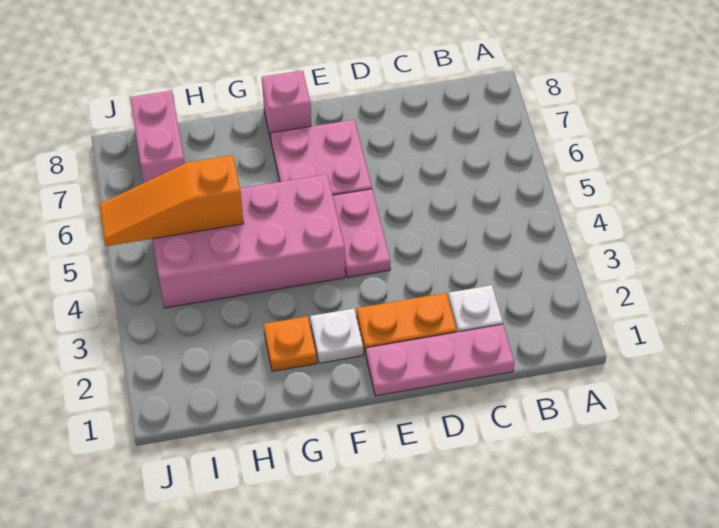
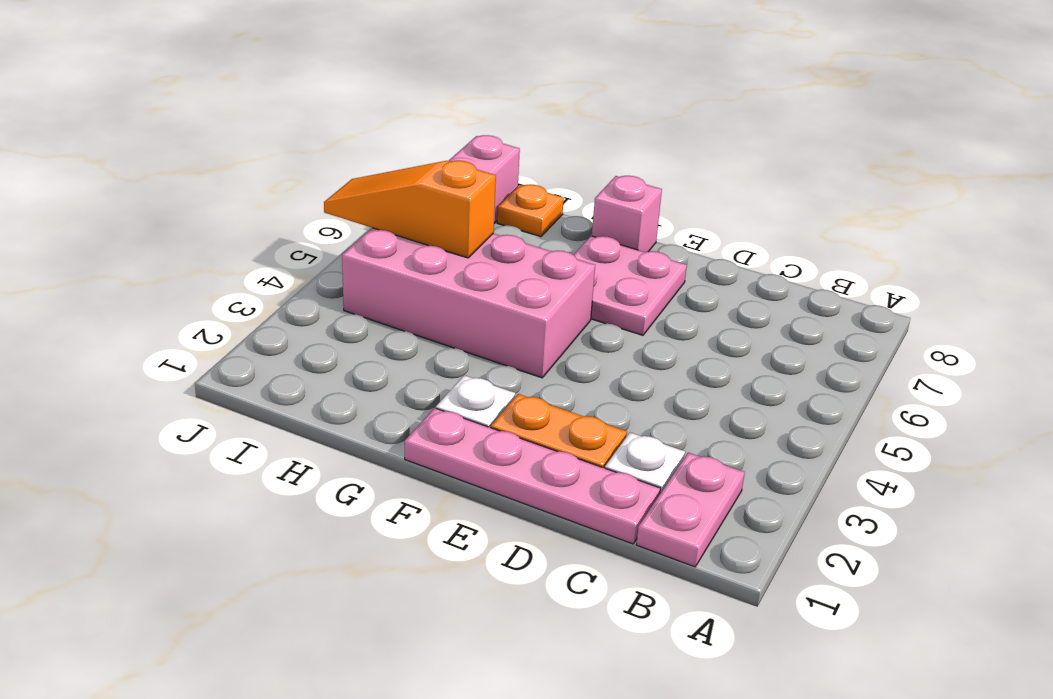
pink 1x3 plate [366,324,515,396] -> pink 1x4 plate [405,408,660,544]
pink 1x2 plate [333,189,391,277] -> pink 1x2 plate moved to [636,453,745,567]
orange 1x1 plate [264,316,317,371] -> orange 1x1 plate moved to [497,184,564,237]

